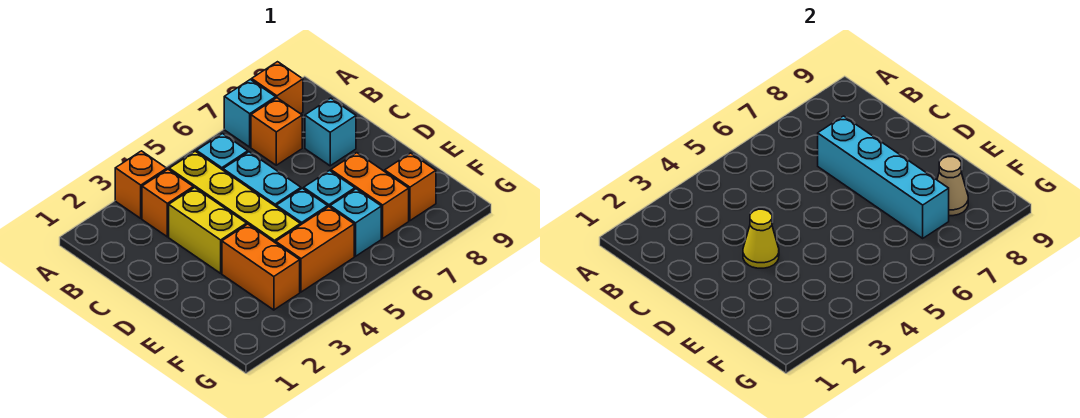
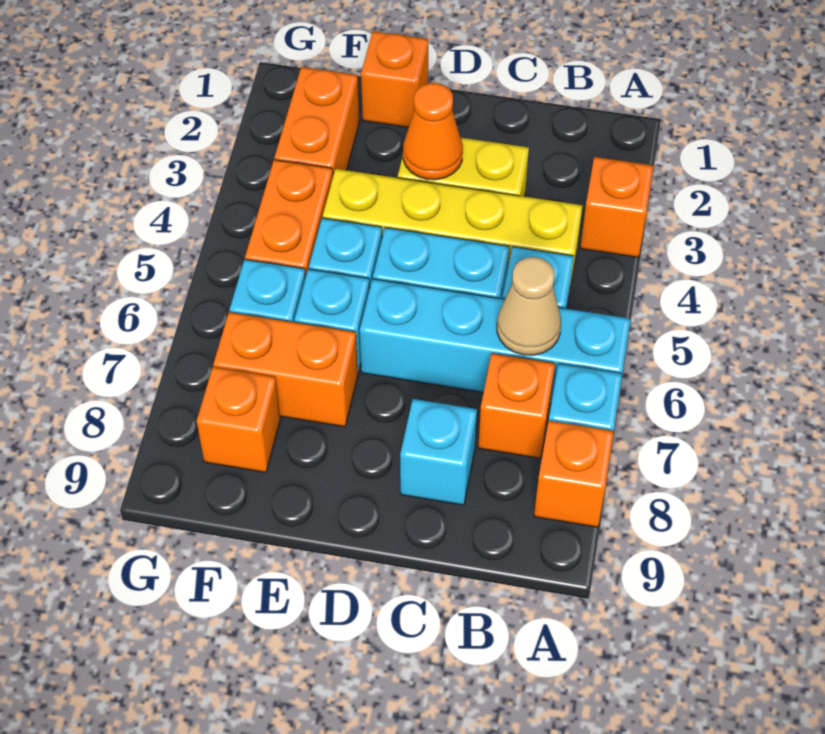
orange 1x1 brick [142,169,193,237] -> orange 1x1 brick moved to [361,31,428,127]
cyan 1x4 brick [818,116,949,238] -> cyan 1x4 brick moved to [360,279,631,403]
yellow 1x1 cone [743,209,779,268] -> orange 1x1 cone [403,83,463,180]
orange 1x2 brick [222,224,300,310] -> orange 1x2 brick turned to [274,67,359,175]
tan 1x1 cone [937,157,968,216] -> tan 1x1 cone moved to [497,257,561,355]

